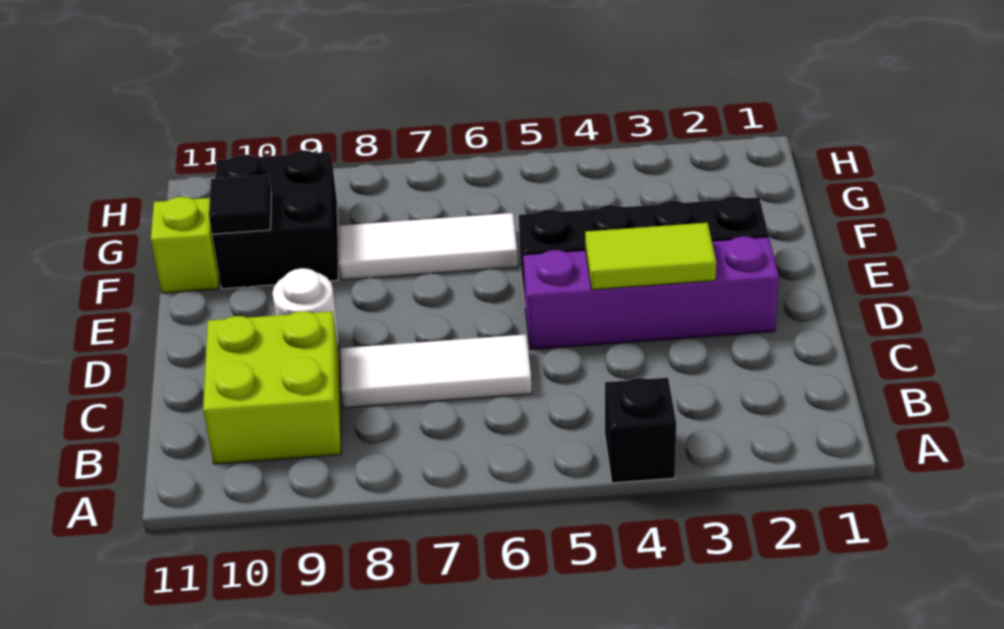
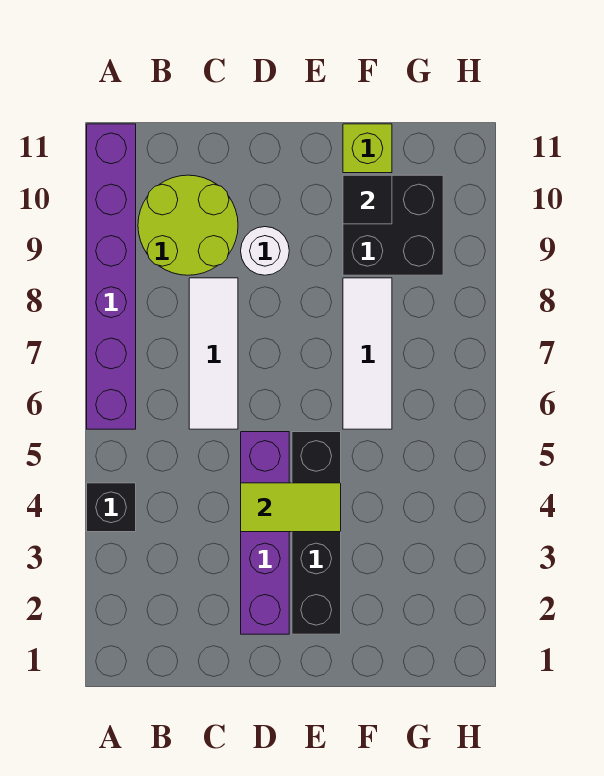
none -> purple 1x6 brick [87,124,136,429]
lime 2x2 brick [203,311,341,464] -> lime 2x2 round brick [138,175,238,275]
lime 1x2 tile [585,223,716,290] -> lime 1x2 tile turned to [241,483,341,532]

